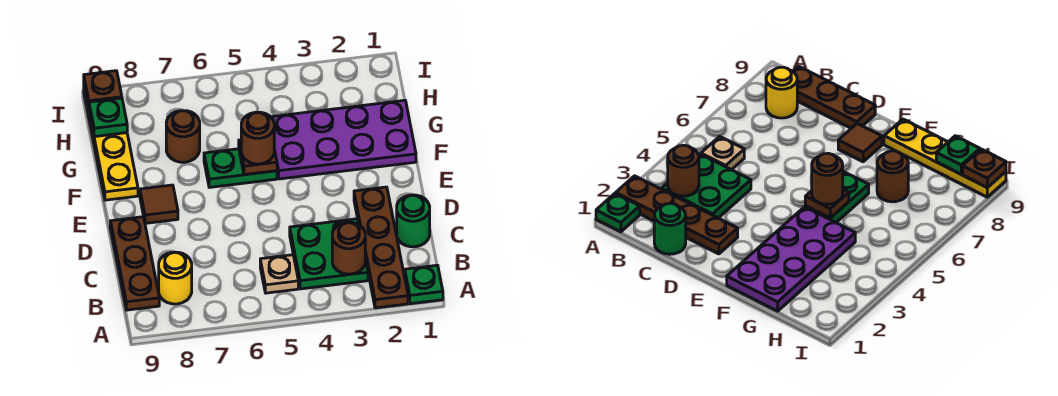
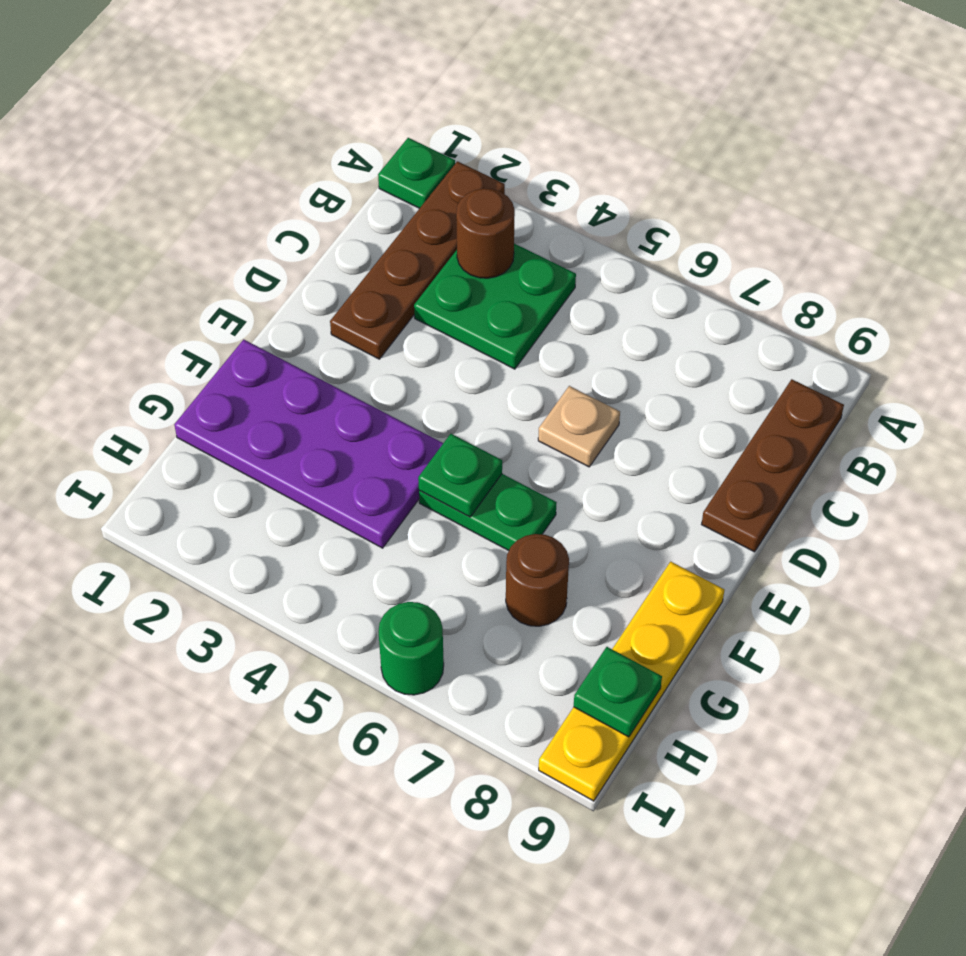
tan 1x1 plate [260,255,298,293] -> tan 1x1 plate moved to [538,386,620,467]
yellow 1x1 round brick [159,252,192,304] -> none
green 1x1 round brick [397,195,430,247] -> green 1x1 round brick moved to [379,602,444,695]
brown 1x1 tile [140,185,178,223] -> none
brown 1x1 plate [239,140,277,175] -> green 1x1 plate [418,434,502,517]
brown 1x1 round brick [241,112,274,164] -> none
brown 1x1 plate [84,71,122,108] -> none

